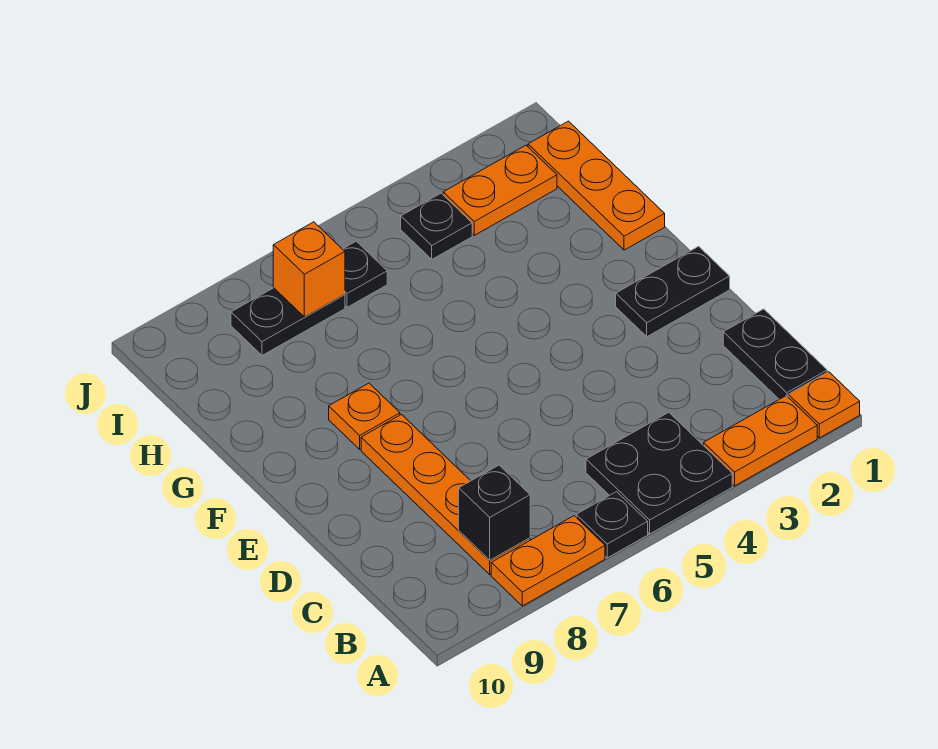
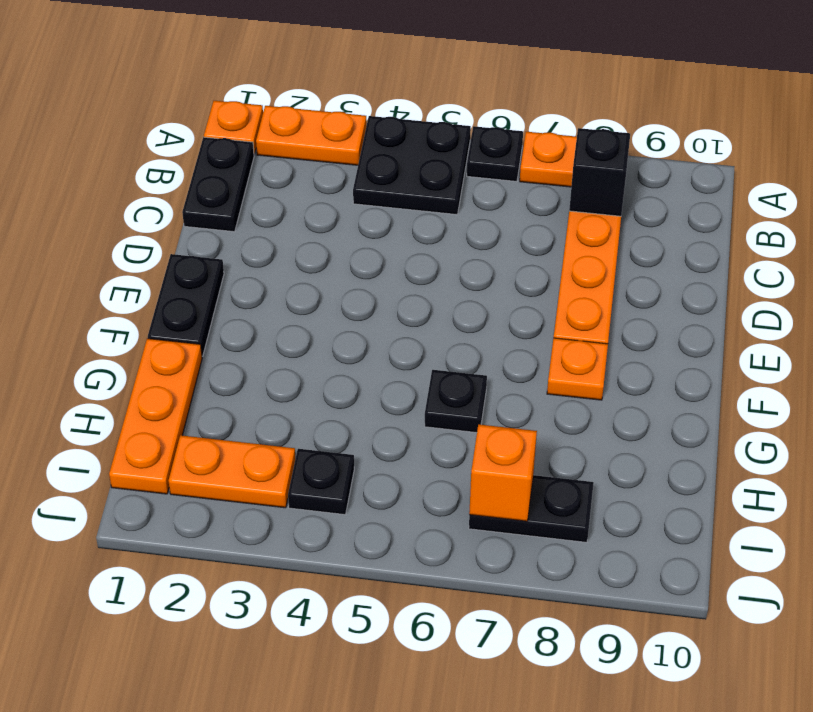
black 1x2 plate [616,246,730,337] -> black 1x2 plate turned to [148,254,224,356]
black 1x1 plate [343,241,387,307] -> black 1x1 plate moved to [425,370,487,433]

